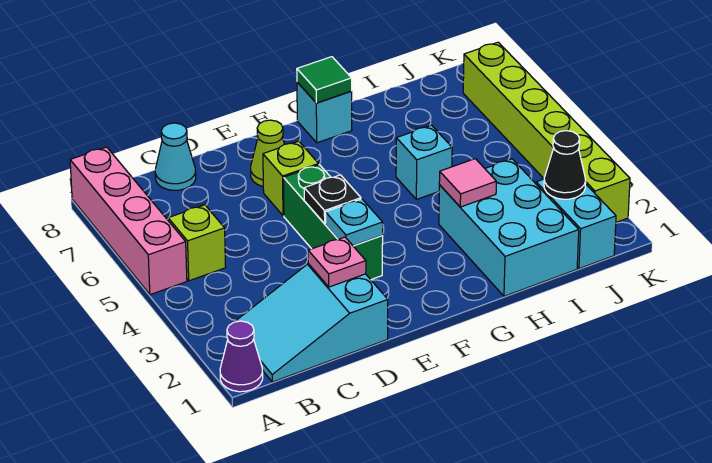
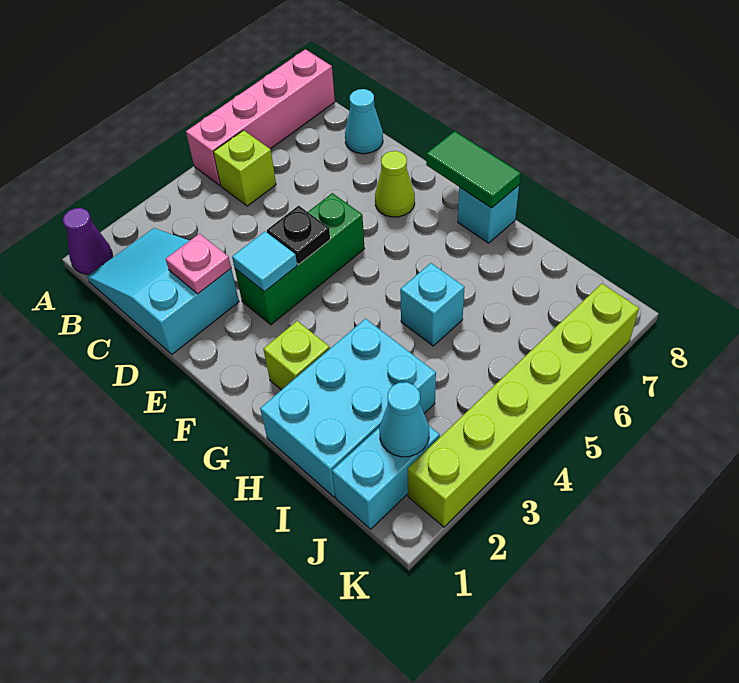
cyan 1x1 plate [325,199,383,246] -> cyan 1x1 tile [232,231,297,291]
lime 1x1 brick [263,141,319,216] -> lime 1x1 brick moved to [263,321,330,390]
green 1x1 tile [297,57,352,103] -> green 1x2 tile [426,131,521,208]
pink 1x1 tile [439,159,496,207] -> none
black 1x1 cone [544,131,586,199] -> cyan 1x1 cone [379,382,429,457]

